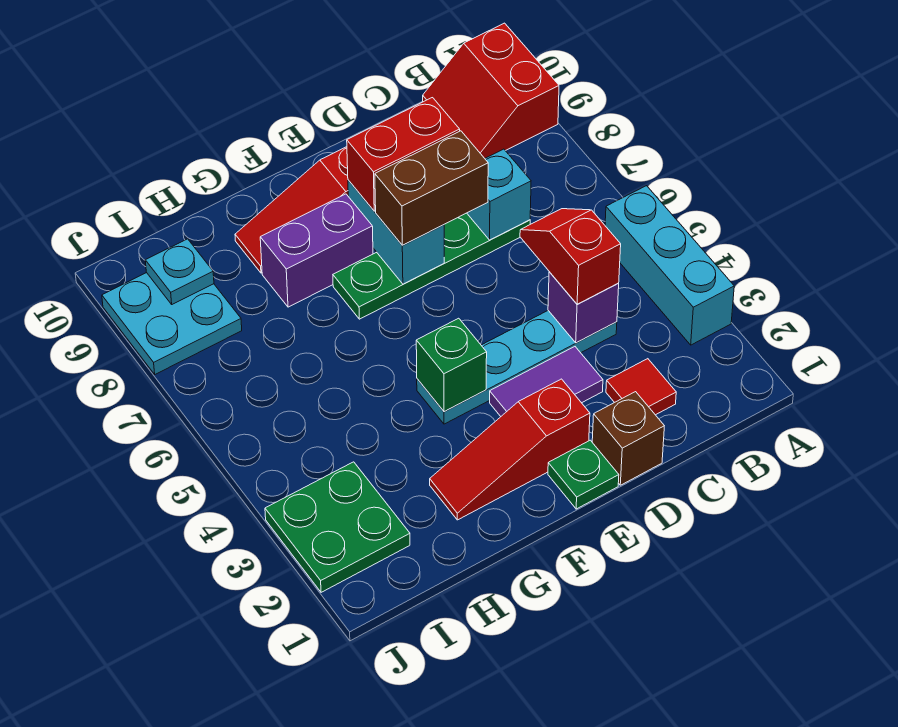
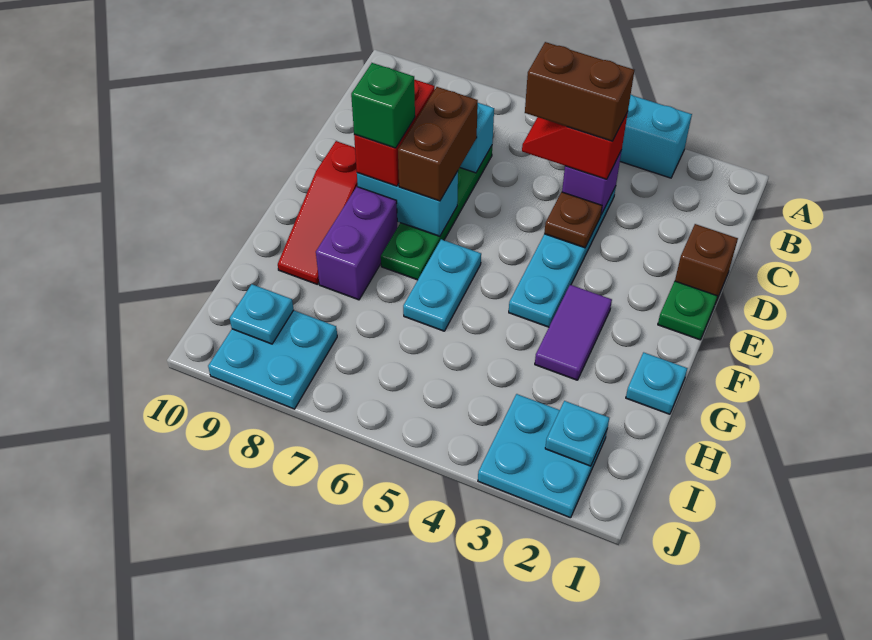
red 2x2 slope [423,23,559,158] -> none
red 1x1 tile [606,359,676,415] -> none
none -> brown 1x2 brick [525,42,634,141]
purple 1x2 tile [490,347,603,416] -> purple 1x2 tile moved to [535,285,612,380]
none -> brown 1x1 plate [544,192,602,248]
red 1x3 slope [430,379,590,520] -> none
green 1x1 brick [416,318,487,412] -> green 1x1 brick moved to [351,63,415,148]
none -> cyan 1x2 plate [403,239,481,331]
none -> cyan 1x1 plate [626,352,687,414]
green 2x2 plate [265,462,410,592] -> cyan 2x2 plate [478,394,607,518]
none -> cyan 1x1 plate [545,401,609,466]

